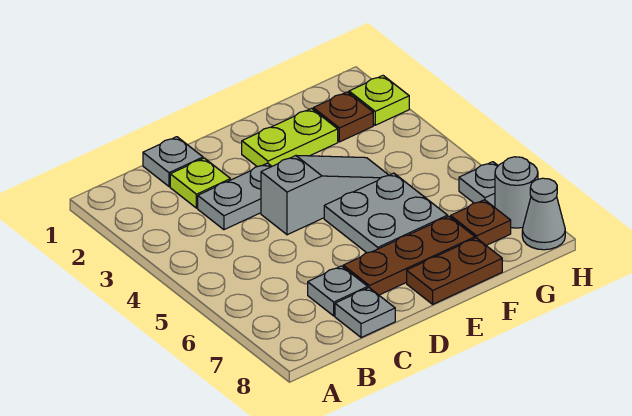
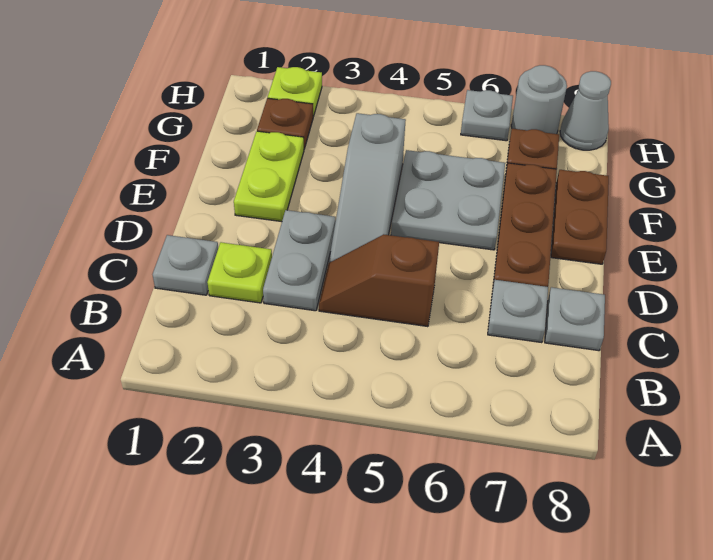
none -> brown 1x2 slope [319,235,439,327]
grey 1x3 slope [261,156,389,235] -> grey 1x3 slope turned to [329,113,406,263]

